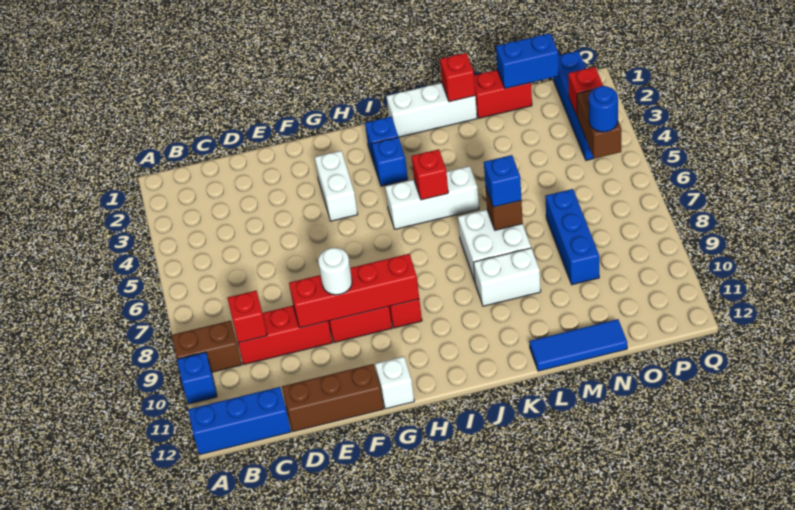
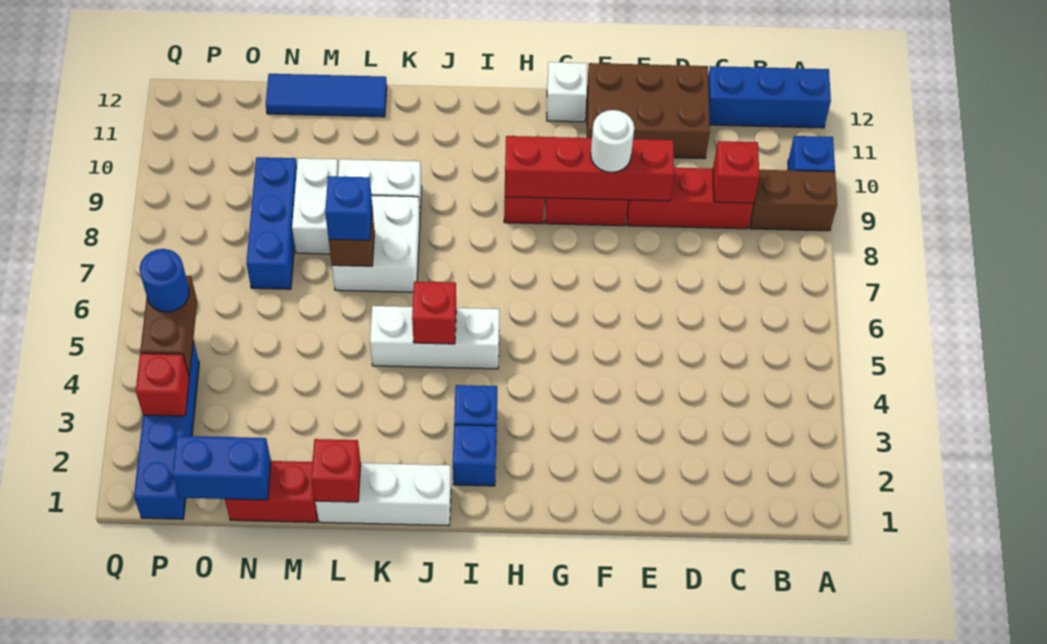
brown 1x3 brick [282,364,384,432] -> brown 2x3 brick [587,63,710,159]
white 1x2 brick [315,151,358,221] -> white 1x2 brick moved to [292,158,338,254]

